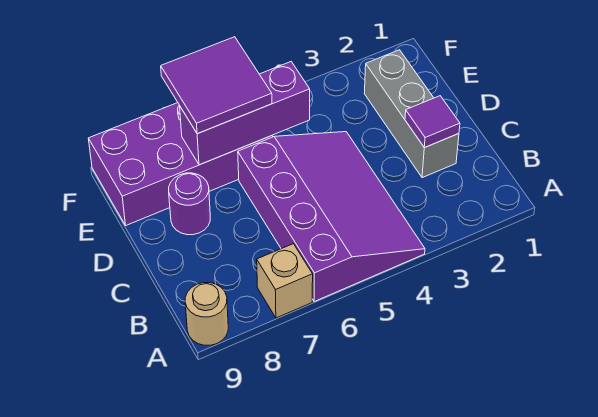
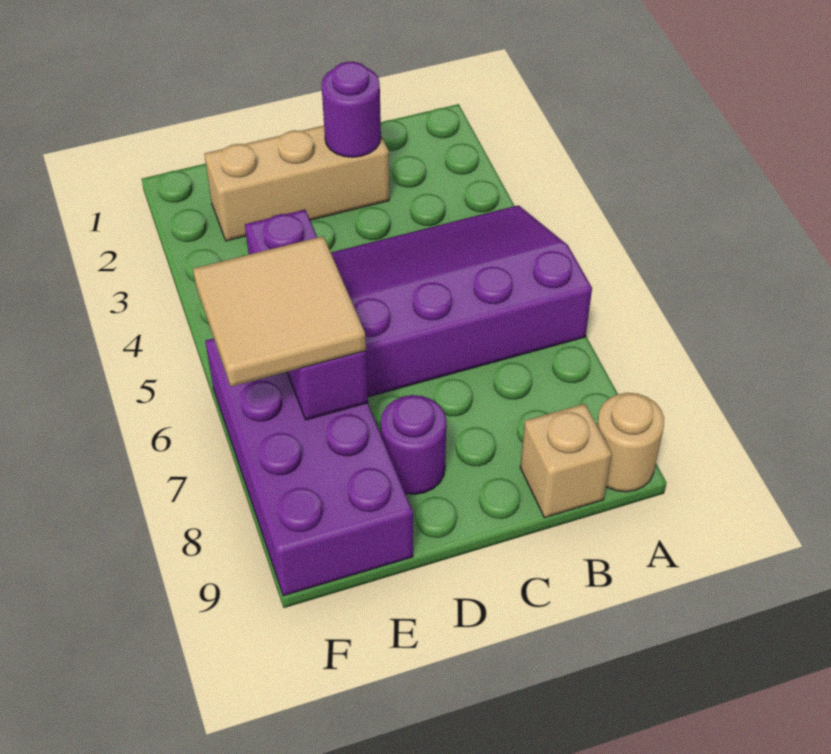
tan 1x1 brick [257,244,313,318] -> tan 1x1 brick moved to [520,404,612,518]
grey 1x3 brick [364,50,459,178] -> tan 1x3 brick [204,126,389,241]
purple 1x1 tile [405,96,460,148] -> purple 1x1 round brick [322,62,381,157]
purple 2x2 tile [161,37,272,134] -> tan 2x2 tile [193,236,366,387]

